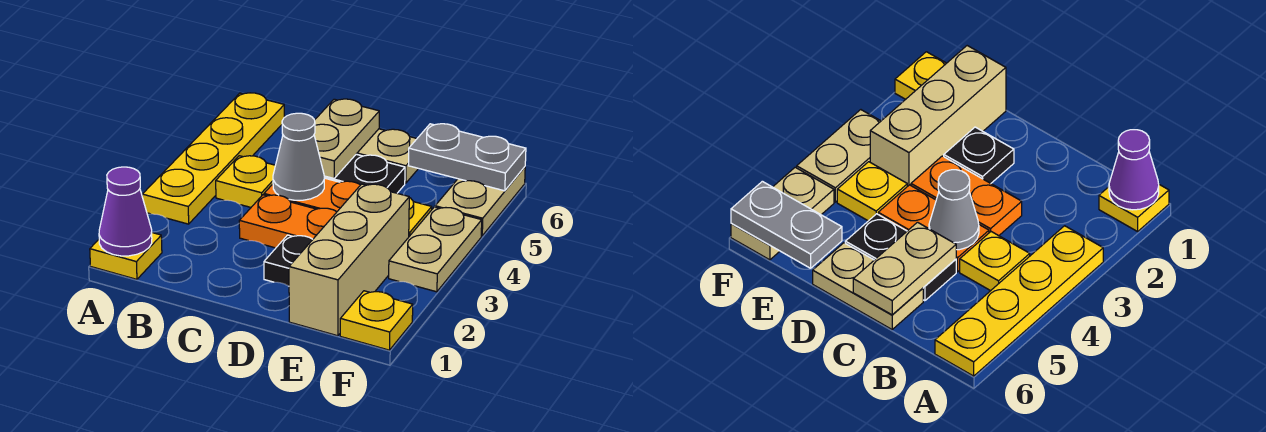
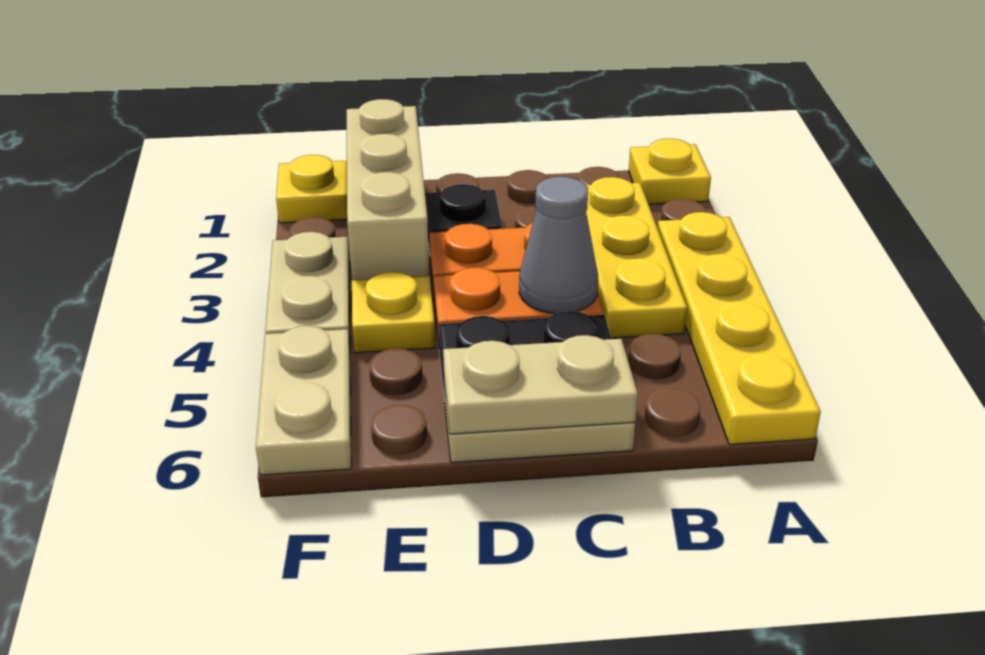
purple 1x1 cone [99,167,152,256] -> none
yellow 1x1 plate [216,156,275,207] -> yellow 1x3 plate [586,177,687,338]
tan 1x2 plate [314,99,379,178] -> tan 1x2 plate turned to [443,335,638,434]
grey 1x2 plate [408,124,526,191] -> none

